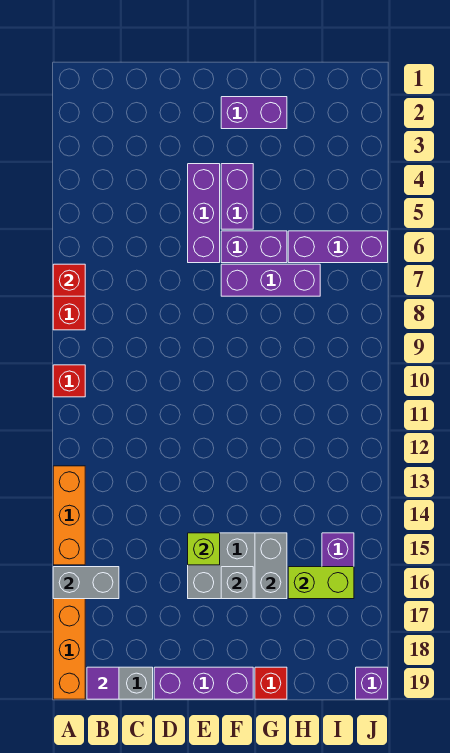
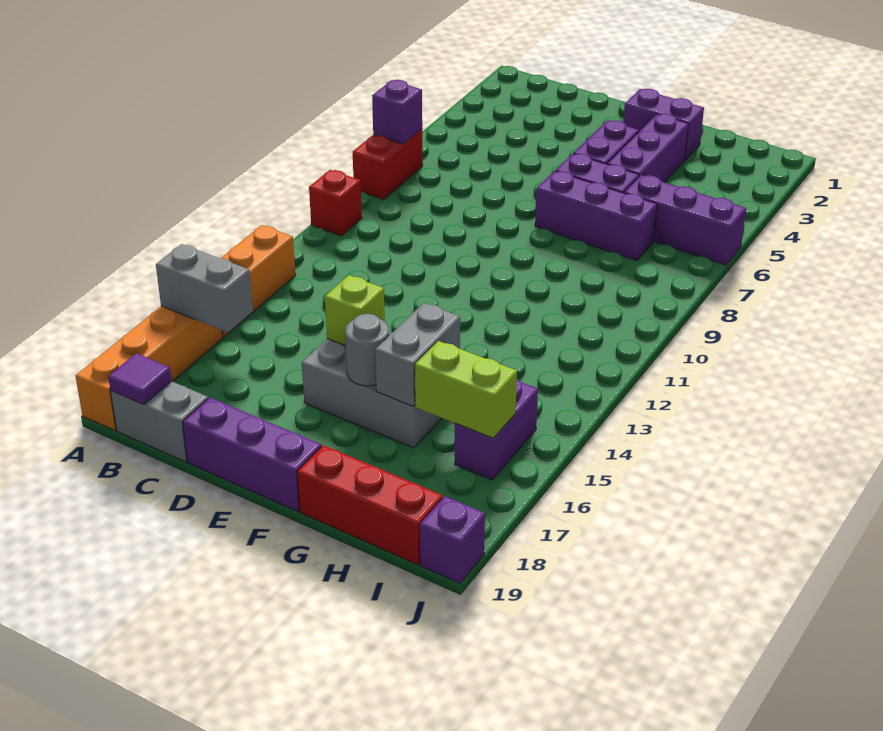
red 1x1 brick [53,264,85,296] -> purple 1x1 brick [372,80,422,144]
purple 1x3 brick [188,164,220,263] -> purple 1x3 brick moved to [607,114,688,182]
grey 1x1 brick [221,567,253,599] -> grey 1x1 round brick [345,314,389,386]
red 1x1 brick [255,667,287,699] -> red 1x3 brick [297,445,443,565]

